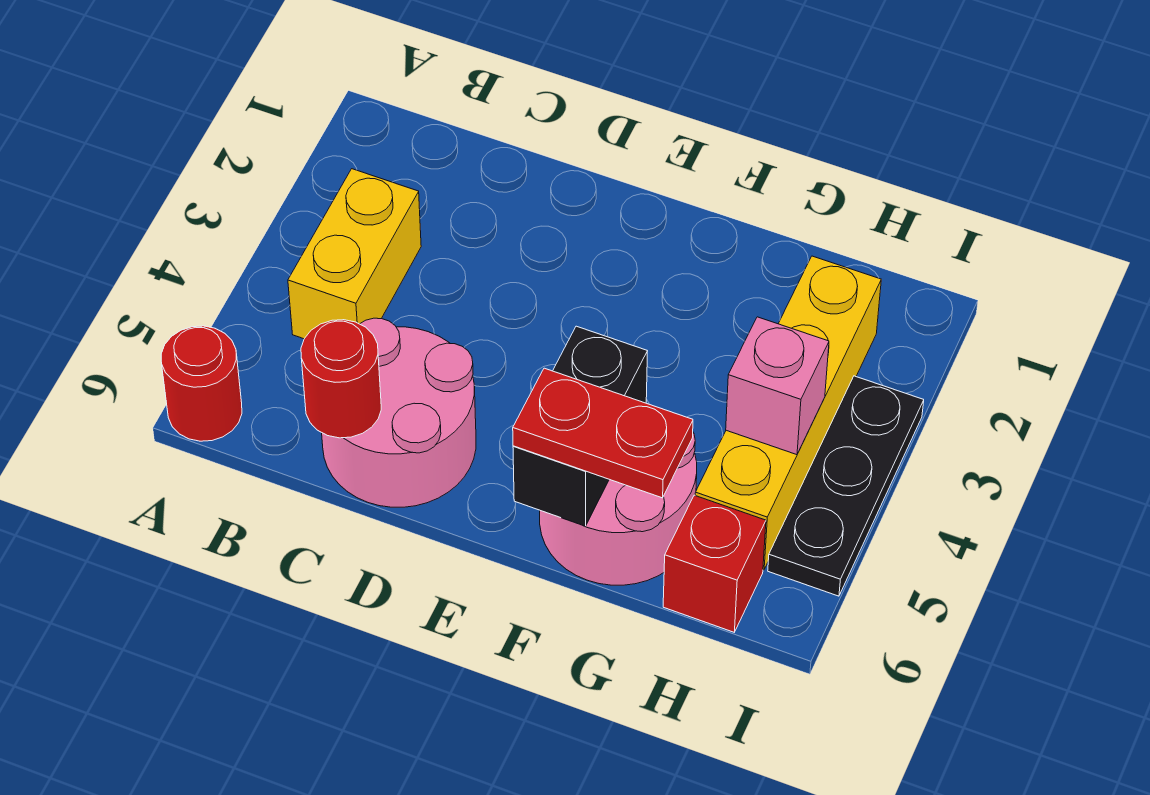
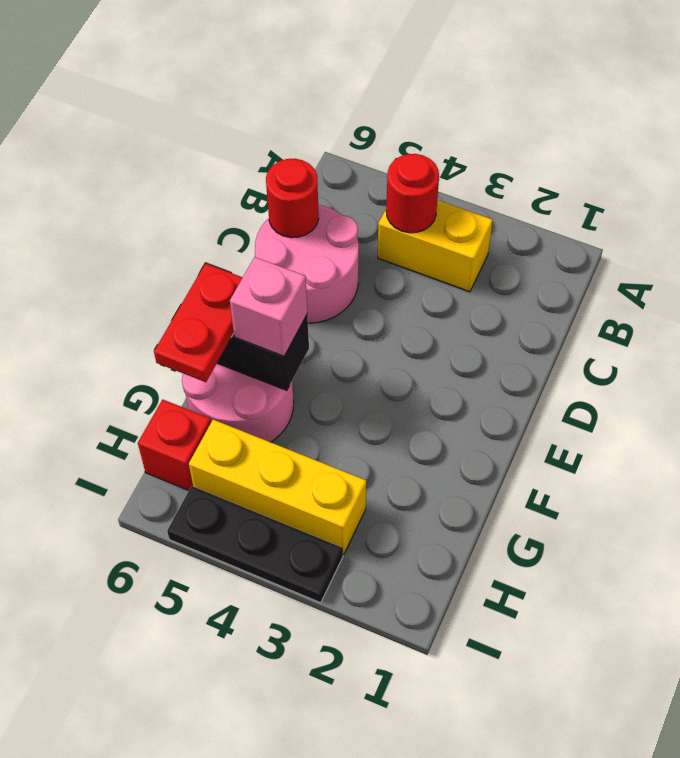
red 1x1 round brick [161,326,242,441] -> red 1x1 round brick moved to [386,154,439,233]
yellow 1x4 brick [695,256,881,570] -> yellow 1x3 brick [189,420,366,554]
pink 1x1 brick [726,317,829,455] -> pink 1x1 brick moved to [230,257,307,356]

